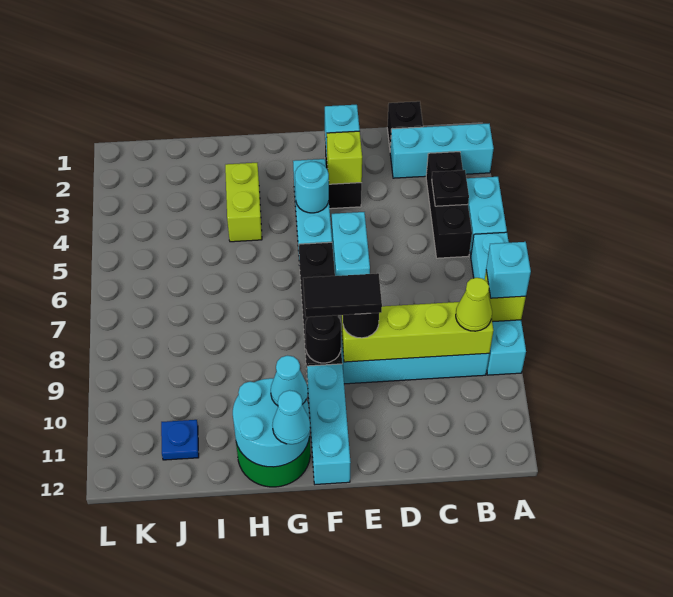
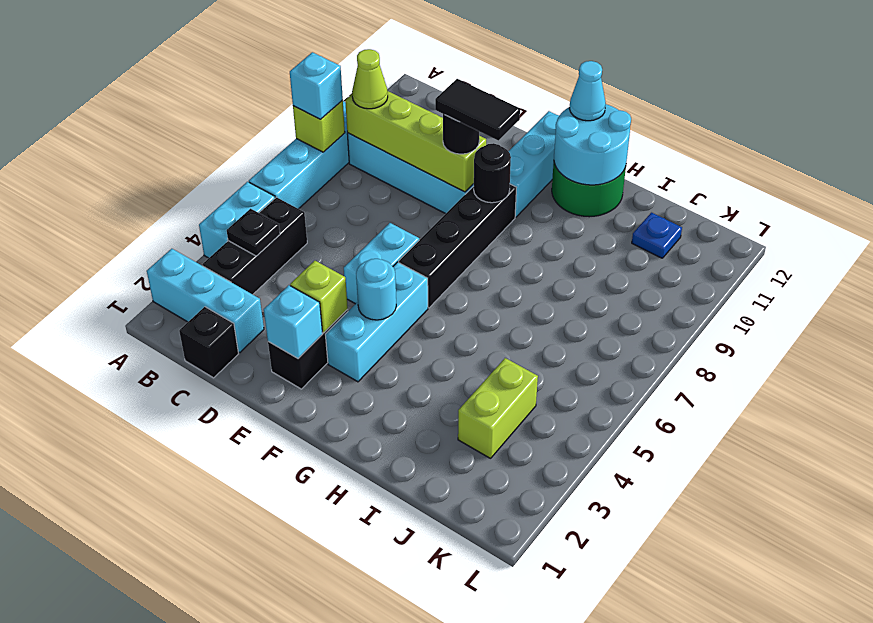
cyan 1x1 cone [271,356,308,406] -> none
lime 1x2 brick [225,163,262,242] -> lime 1x2 brick moved to [458,358,538,458]

